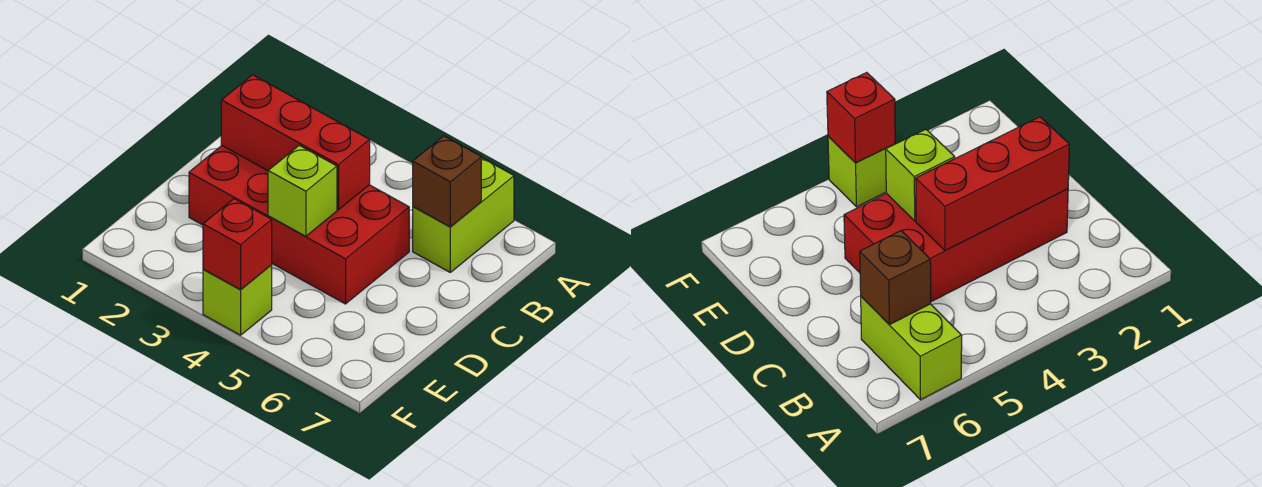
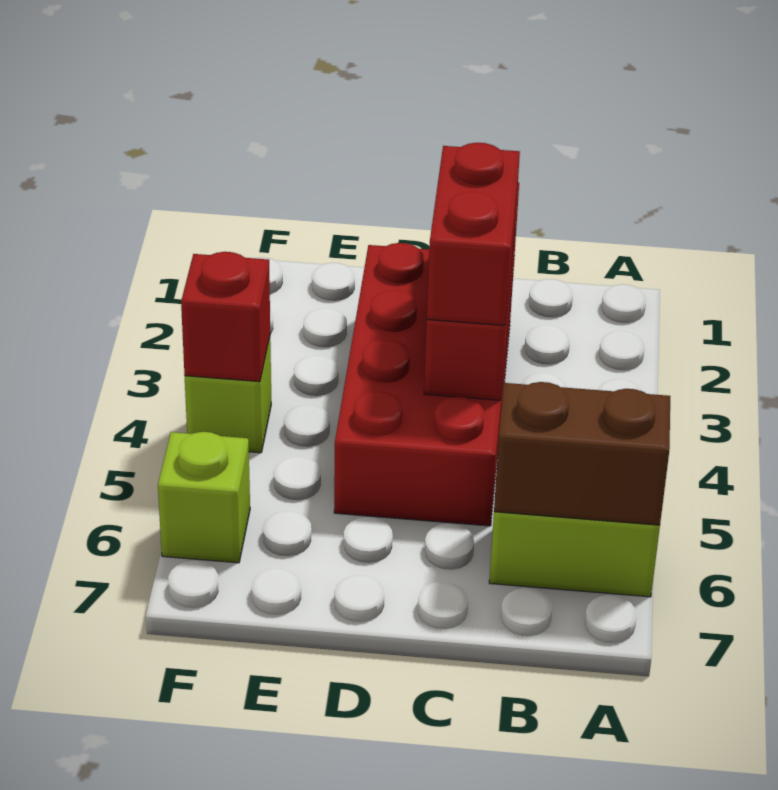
brown 1x1 brick [413,136,481,227] -> brown 1x2 brick [494,382,670,525]
none -> red 1x2 brick [427,143,520,325]
lime 1x1 brick [268,145,337,236] -> lime 1x1 brick moved to [158,432,250,563]

